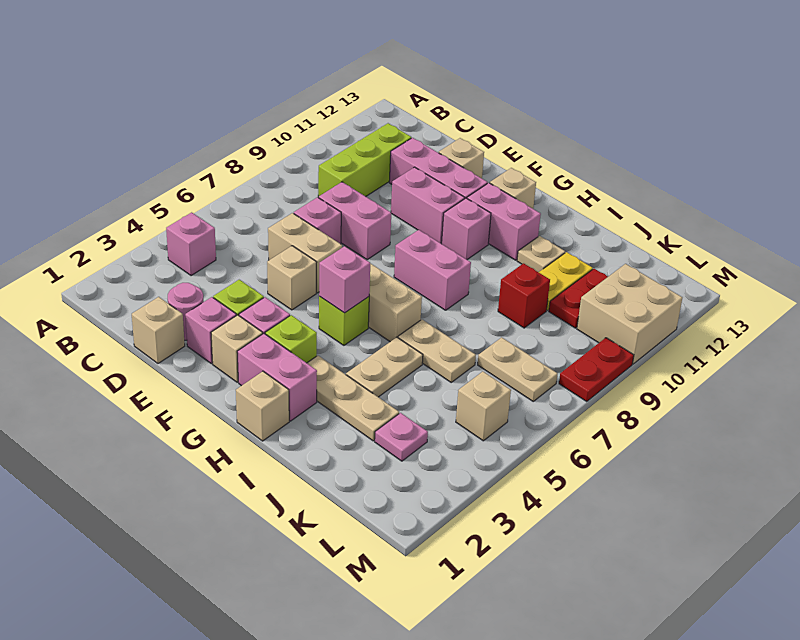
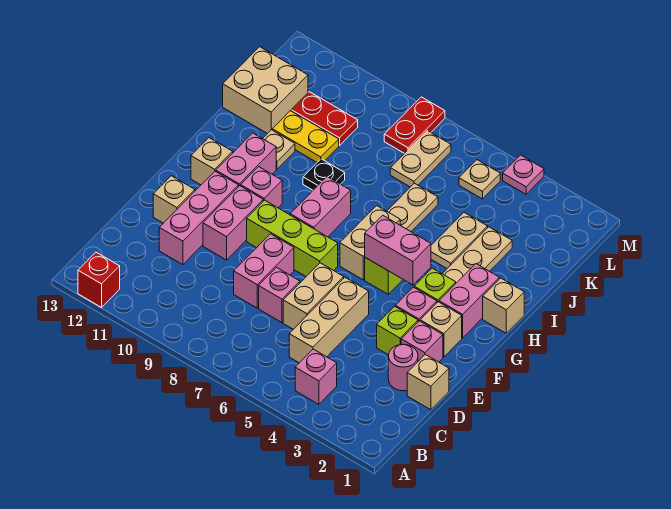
lime 1x3 brick [318,123,411,197] -> lime 1x3 brick moved to [247,200,338,276]
tan 1x1 brick [267,246,317,310] -> tan 1x3 brick [289,278,369,363]
pink 1x1 brick [319,246,370,313] -> pink 1x2 brick [365,215,431,285]
tan 1x2 plate [346,337,423,397] -> tan 1x2 plate turned to [431,212,488,268]
none -> black 1x1 plate [303,159,345,190]
red 1x1 brick [498,263,550,328] -> red 1x1 brick moved to [78,252,120,307]
pink 1x1 plate [375,413,428,461] -> pink 1x1 plate moved to [503,155,544,194]
tan 1x1 brick [456,371,511,441] -> tan 1x1 plate [459,160,500,199]
tan 2x2 brick [577,264,682,364] -> tan 2x2 brick moved to [223,47,308,134]
red 1x2 plate [559,338,634,402] -> red 1x2 plate turned to [384,97,445,153]

